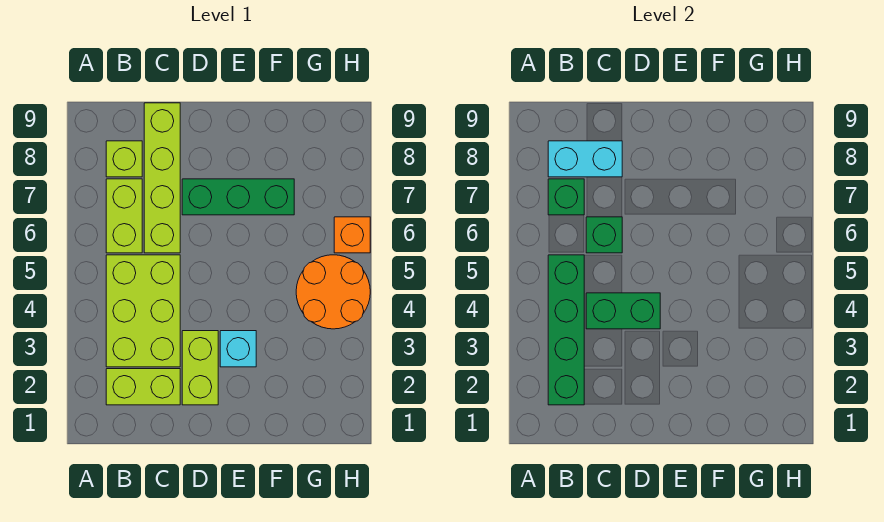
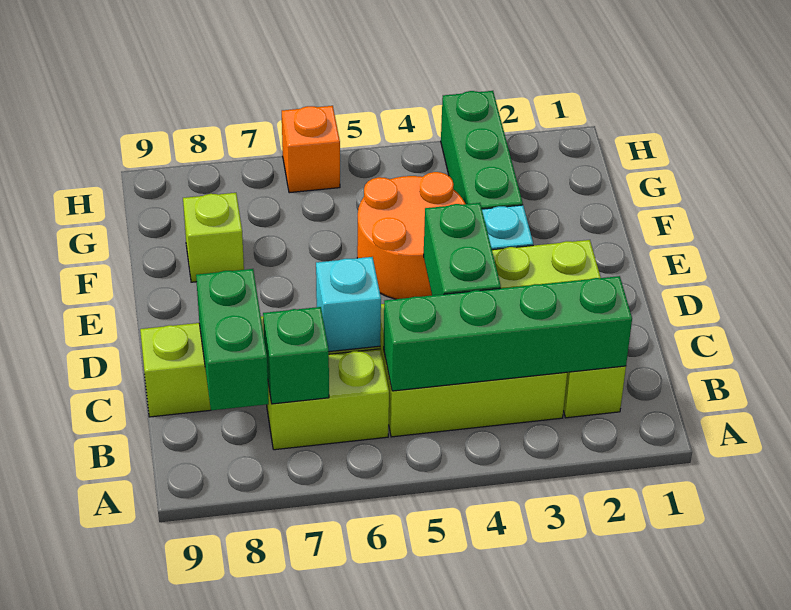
lime 1x1 brick [106,141,142,177] -> lime 1x1 brick moved to [183,193,244,282]
cyan 1x2 brick [548,141,622,177] -> green 1x2 brick [196,269,269,410]
green 1x1 brick [586,217,622,253] -> cyan 1x1 brick [316,257,381,352]
green 1x3 brick [182,179,294,215] -> green 1x3 brick moved to [441,91,523,209]
orange 2x2 round brick [296,255,370,329] -> orange 2x2 round brick moved to [357,172,465,299]

